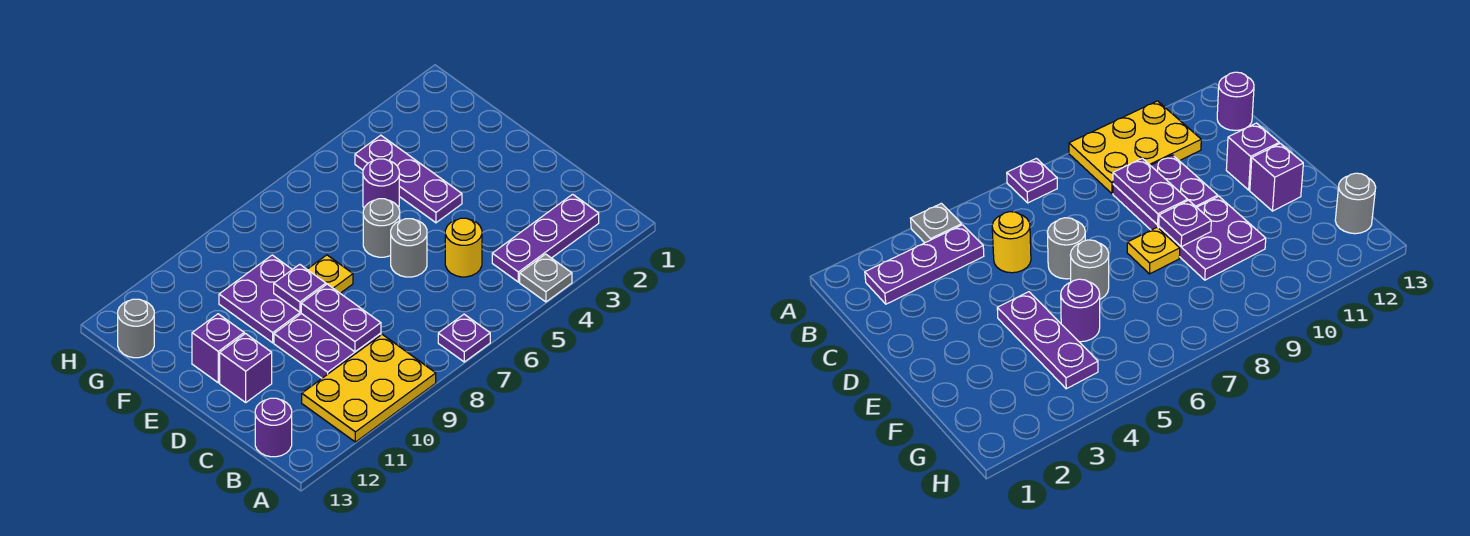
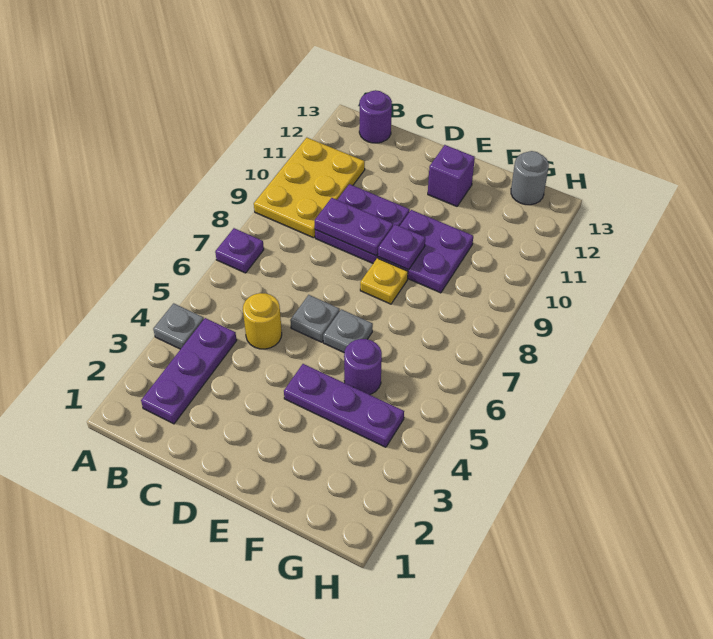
grey 1x1 round brick [391,219,427,277] -> grey 1x1 plate [290,295,340,342]
purple 1x1 brick [220,334,272,402] -> none
grey 1x1 round brick [363,199,400,257] -> grey 1x1 plate [323,309,373,352]

